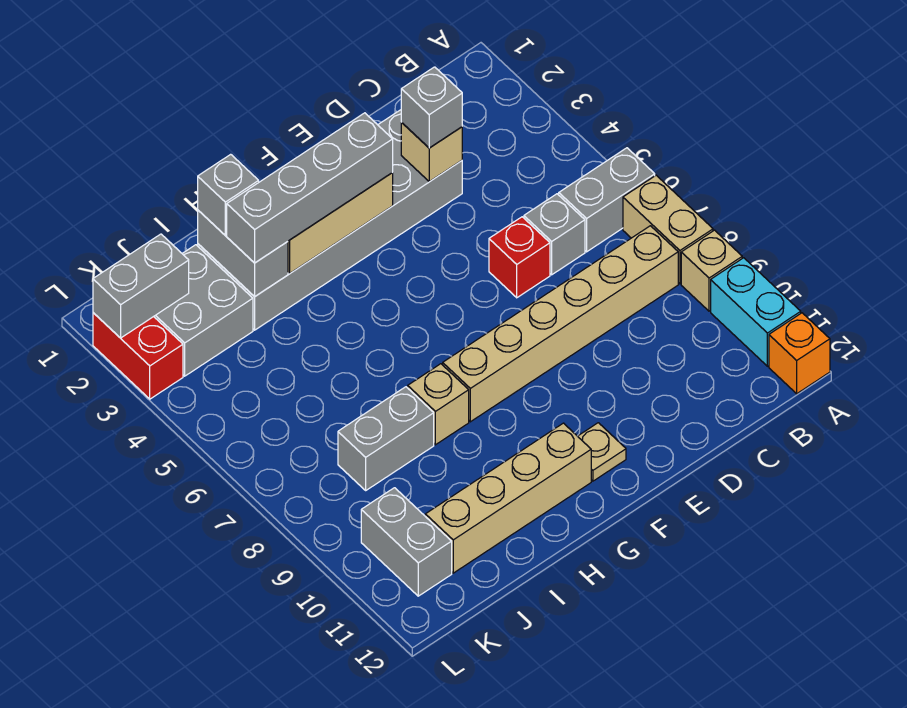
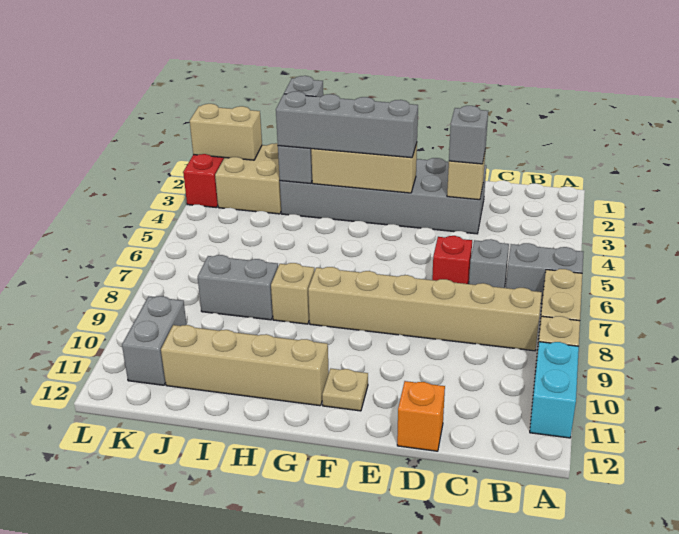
orange 1x1 brick [769,313,830,394] -> orange 1x1 brick moved to [397,381,445,451]
grey 2x2 brick [154,245,253,376] -> tan 2x2 brick [215,143,281,214]
grey 1x2 brick [93,234,189,338] -> tan 1x2 brick [190,104,262,160]

